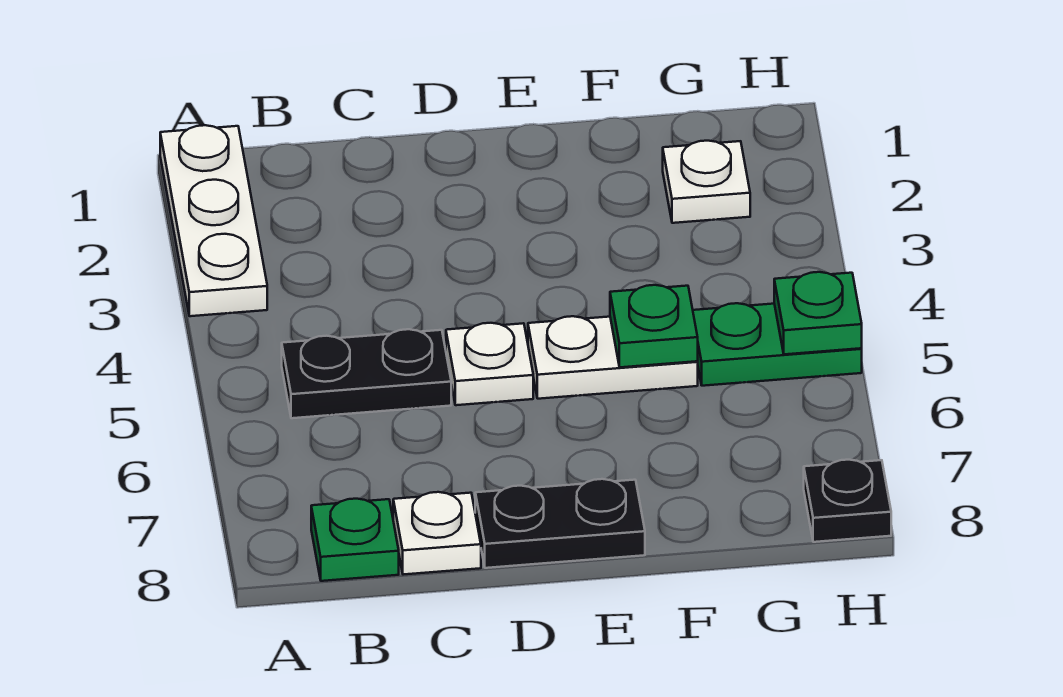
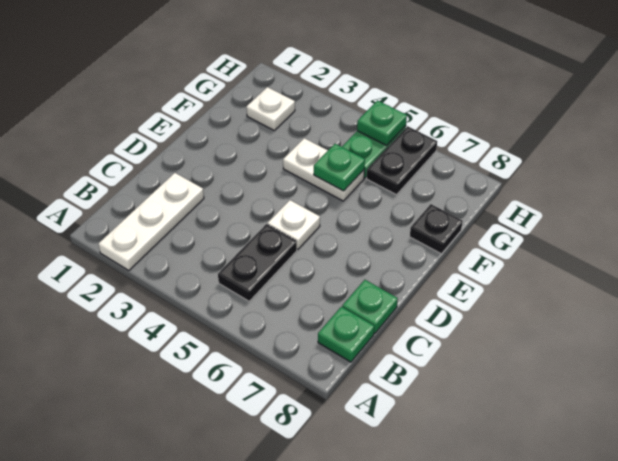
white 1x3 plate [160,125,267,316] -> white 1x3 plate turned to [98,173,204,271]
white 1x1 plate [393,492,481,575] -> green 1x1 plate [342,280,398,334]
black 1x2 plate [475,479,645,568] -> black 1x2 plate moved to [366,126,437,195]
white 1x2 plate [528,316,698,399] -> white 1x2 plate turned to [283,138,364,201]
black 1x1 plate [804,460,891,542] -> black 1x1 plate moved to [410,204,463,254]

